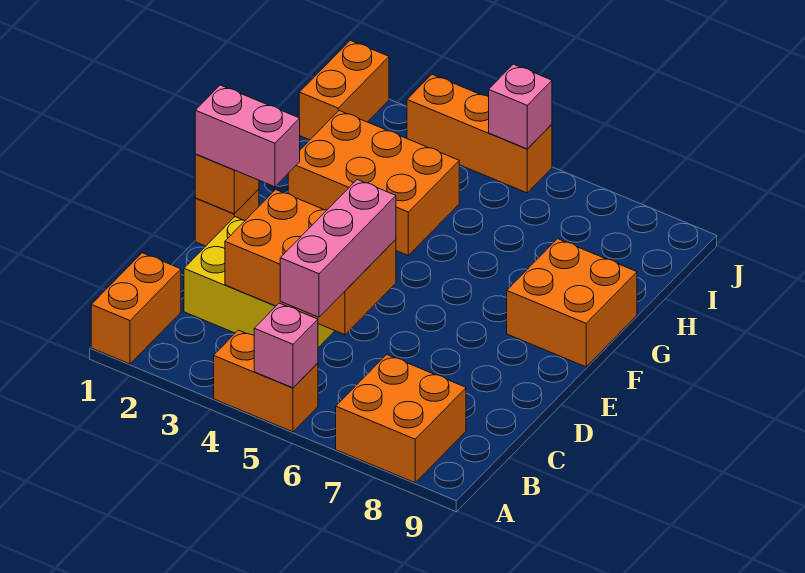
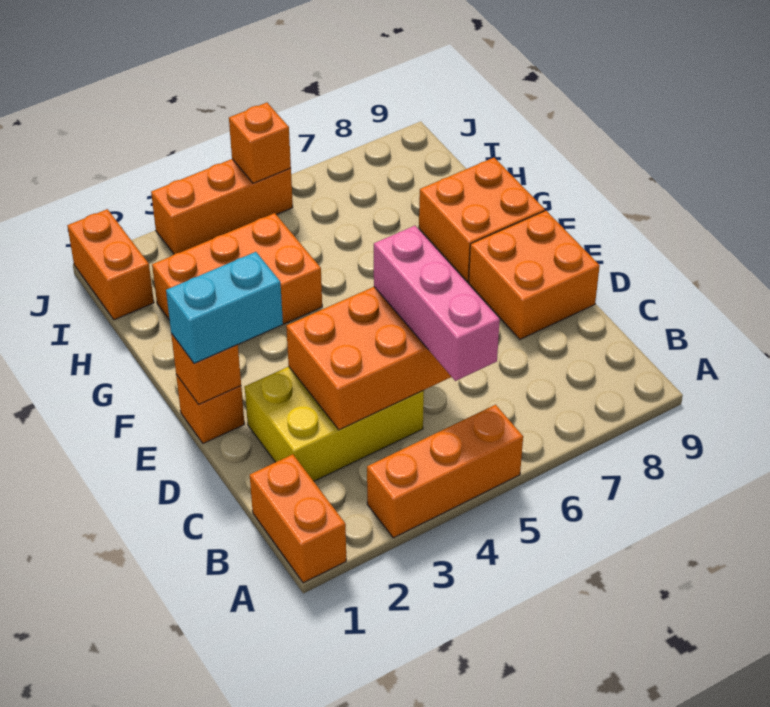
orange 1x2 brick [214,330,318,432] -> orange 1x3 brick [367,405,523,538]
pink 1x1 brick [254,303,318,388] -> none
orange 2x2 brick [336,355,466,483] -> orange 2x2 brick moved to [469,211,600,339]
pink 1x2 brick [195,85,300,187] -> cyan 1x2 brick [166,252,283,363]
pink 1x1 brick [489,64,552,149] -> orange 1x1 brick [229,103,291,183]

